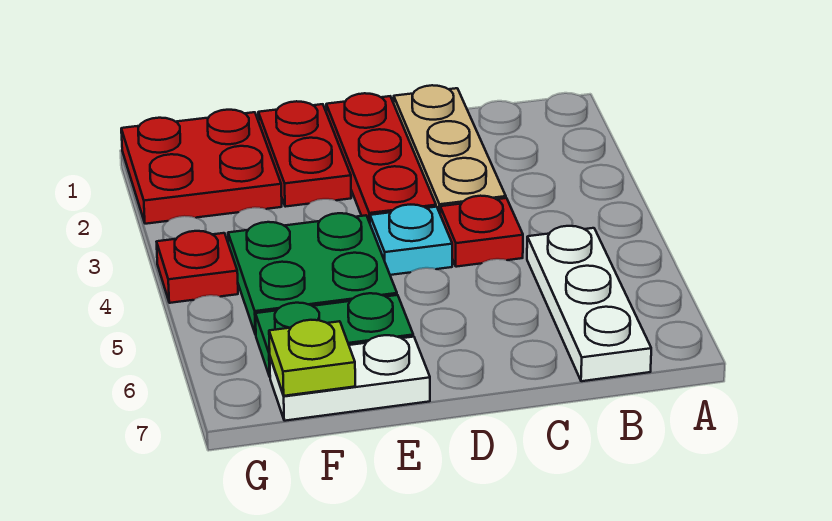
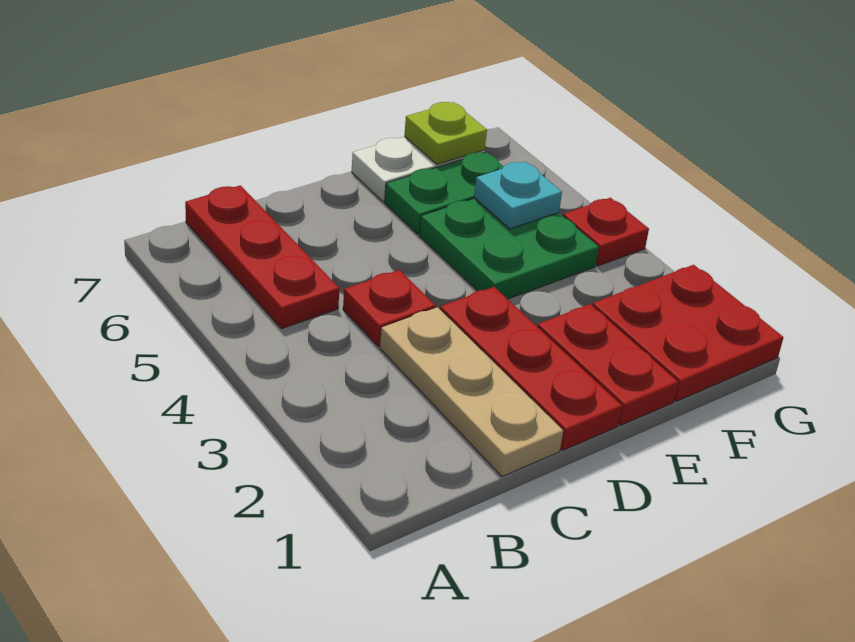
white 1x3 plate [527,226,651,381] -> red 1x3 plate [185,185,339,329]
cyan 1x1 plate [370,205,452,275] -> cyan 1x1 plate moved to [474,162,562,229]

